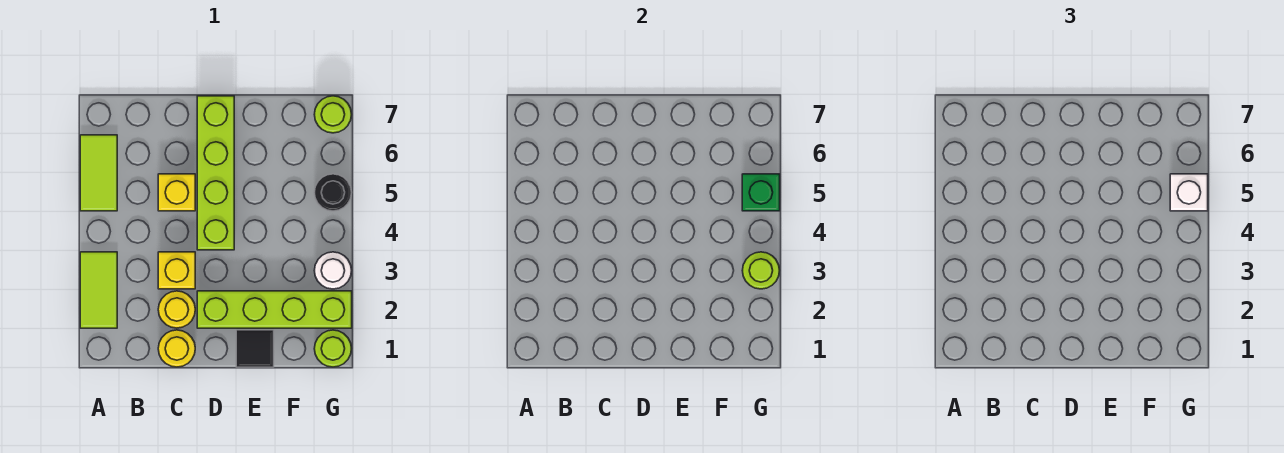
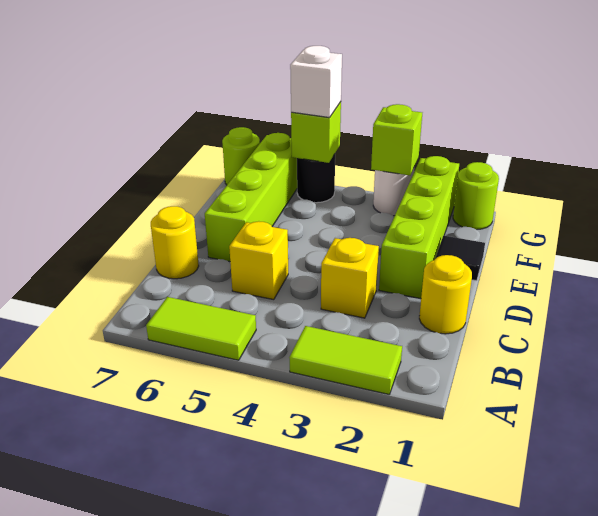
yellow 1x1 round brick [158,291,195,328] -> yellow 1x1 round brick moved to [151,206,199,279]
lime 1x4 brick [197,96,234,250] -> lime 1x4 brick turned to [205,133,297,262]
lime 1x1 round brick [742,252,780,289] -> lime 1x1 brick [371,104,422,175]
green 1x1 brick [742,174,780,211] -> lime 1x1 brick [291,102,341,163]

